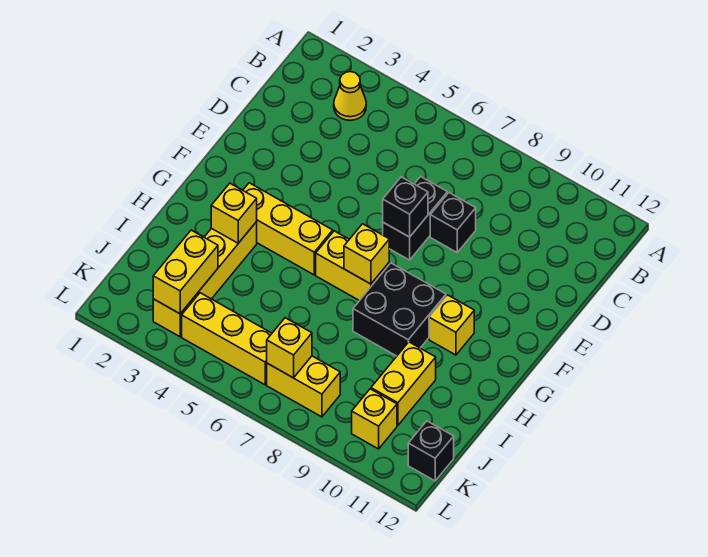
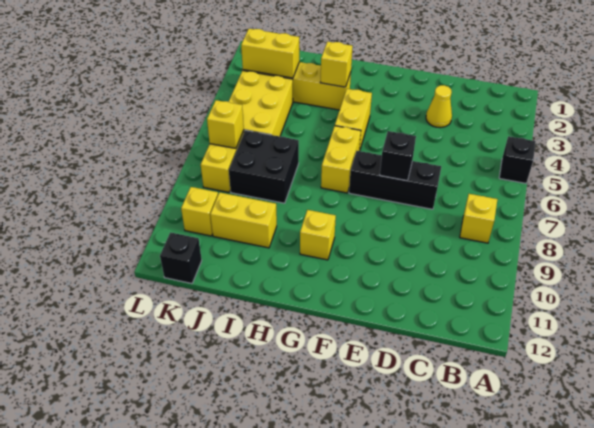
yellow 1x1 cone [334,72,366,120] -> yellow 1x1 cone moved to [426,85,452,128]
black 1x2 brick [383,177,447,260] -> black 1x3 brick [349,151,441,209]
black 1x1 brick [430,193,476,252] -> black 1x1 brick moved to [499,136,536,183]
yellow 1x3 brick [243,183,333,275] -> yellow 1x2 brick [335,89,372,151]
yellow 1x1 brick [344,224,389,284] -> yellow 1x1 brick moved to [460,194,498,243]
black 2x2 brick [353,263,446,356] -> black 2x2 brick moved to [229,130,299,203]
yellow 1x3 brick [182,293,272,385] -> yellow 2x3 brick [228,71,293,136]

